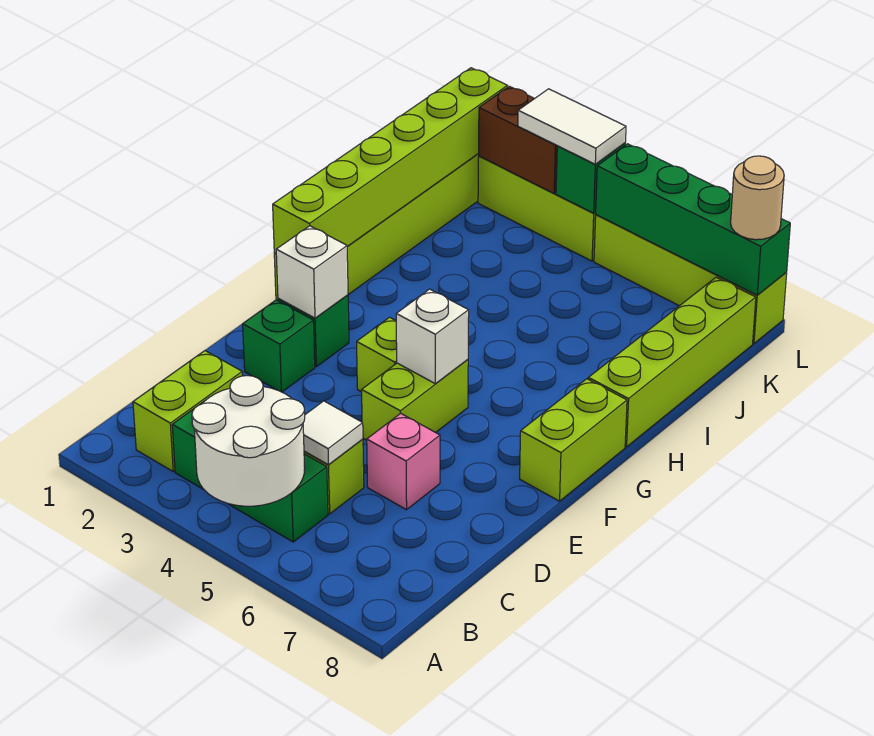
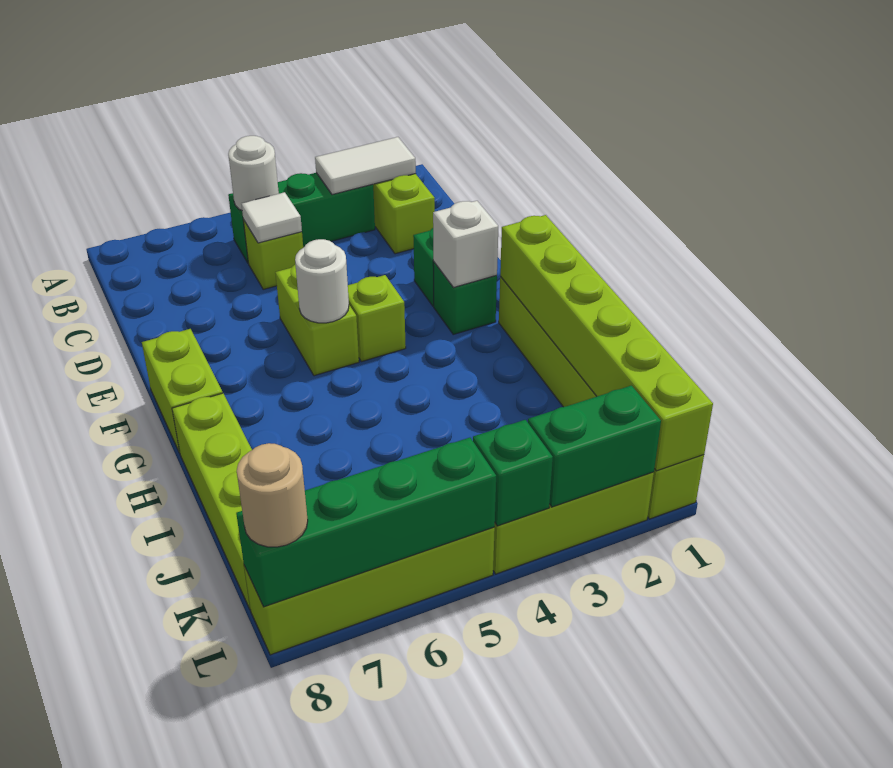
white 2x2 round brick [192,376,305,506] -> white 1x1 round brick [228,136,279,210]
pink 1x1 brick [367,413,440,510] -> none
white 1x1 brick [396,289,469,384] -> white 1x1 round brick [295,239,349,323]
brown 1x2 brick [479,86,557,193] -> green 1x2 brick [528,386,661,507]
white 1x2 tile [518,89,626,164] -> white 1x2 tile moved to [315,137,416,195]

